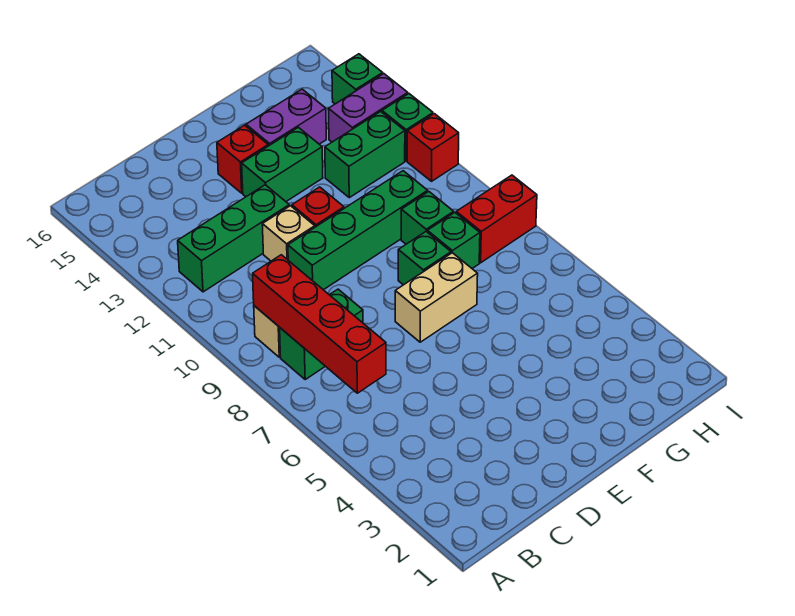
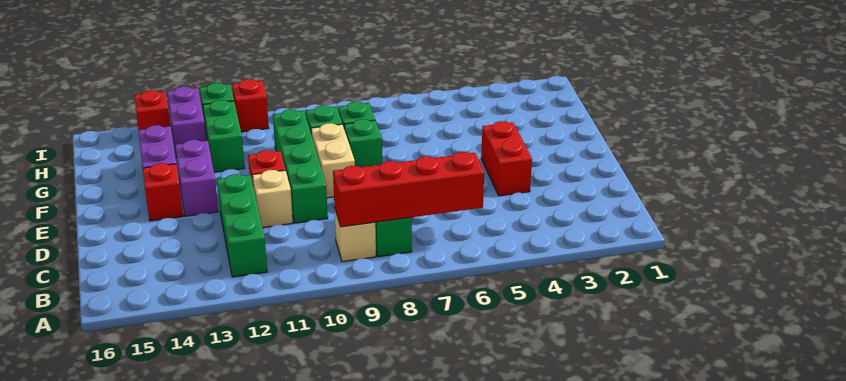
tan 1x2 brick [395,253,478,342] -> tan 1x2 brick moved to [311,123,355,198]
green 1x2 brick [242,127,323,201] -> purple 1x2 brick [175,140,218,216]
red 1x2 brick [456,175,537,263] -> red 1x2 brick moved to [481,121,532,196]
green 1x1 brick [332,54,383,104] -> red 1x1 brick [134,90,170,130]

